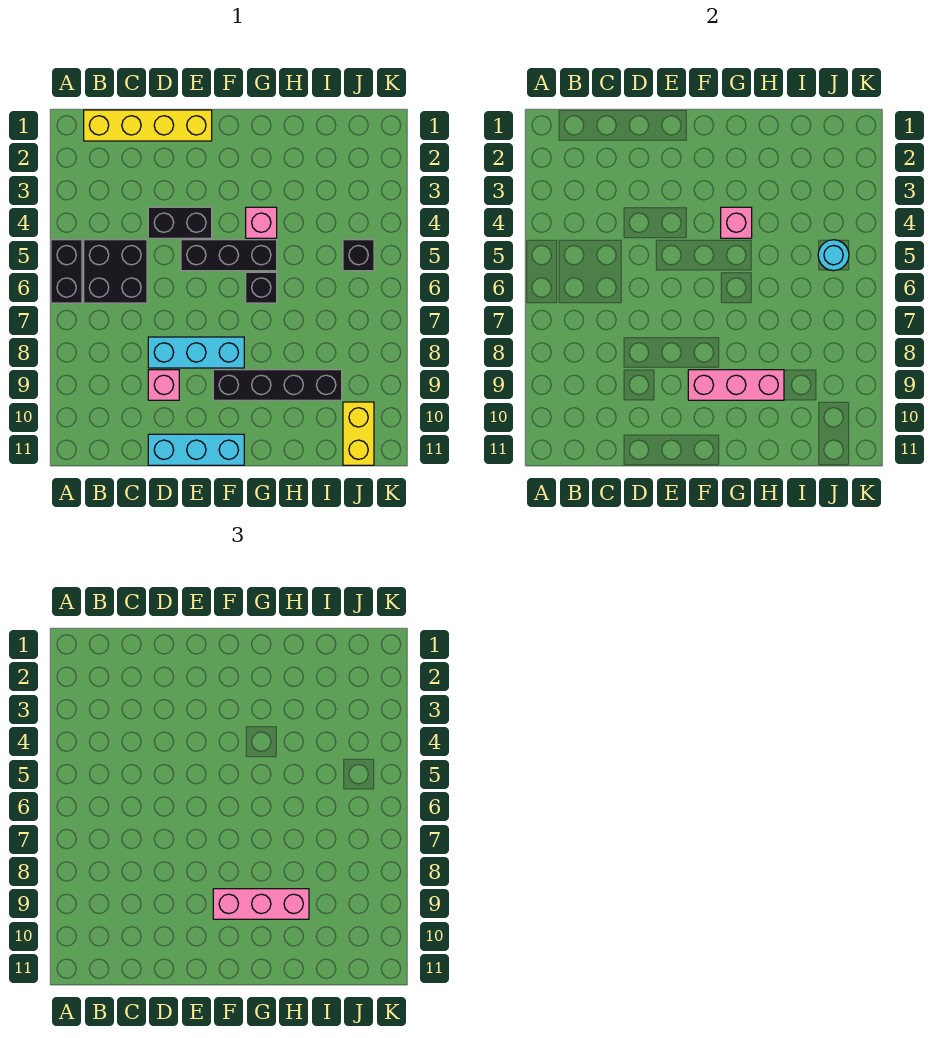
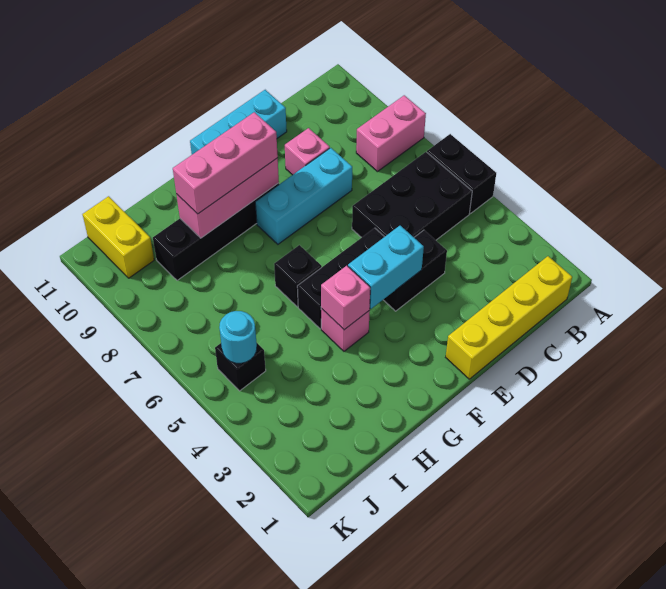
none -> pink 1x2 brick [356,95,426,172]
black 2x2 brick [84,240,147,303] -> black 2x3 brick [352,152,472,240]
none -> cyan 1x2 brick [348,226,424,309]

